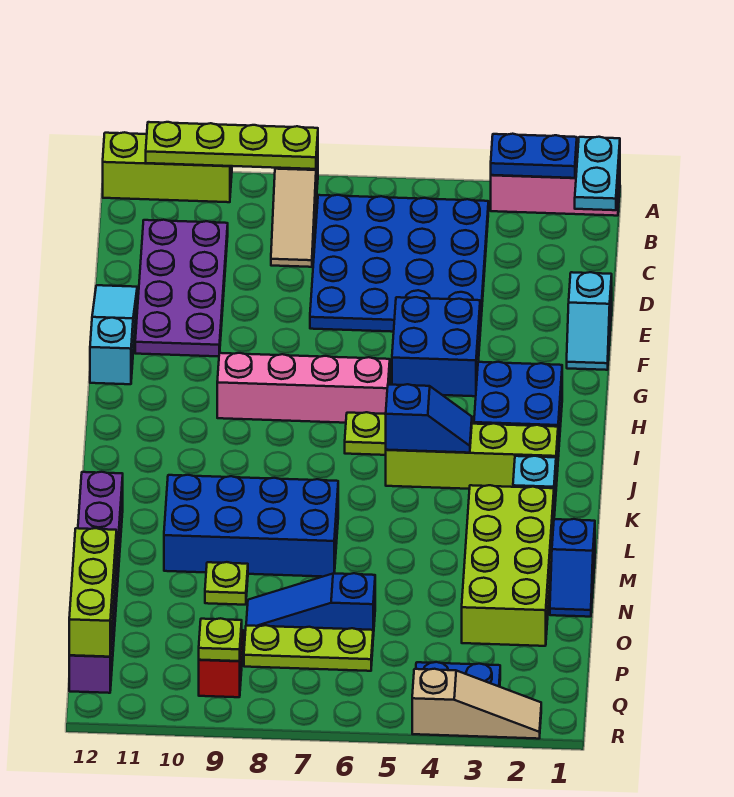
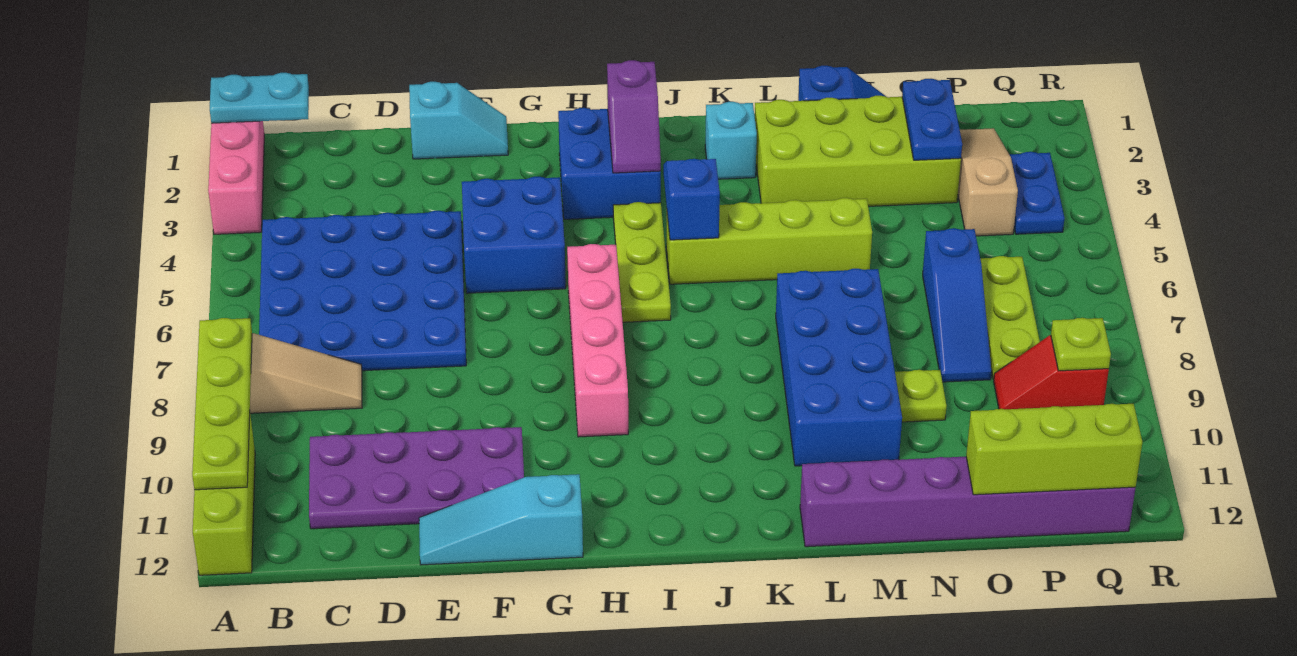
blue 1x2 plate [491,134,577,178] -> blue 1x2 plate moved to [902,79,962,160]
none -> purple 1x2 slope [607,60,661,173]
lime 1x4 brick [386,424,558,489] -> lime 1x4 brick turned to [666,198,872,284]
tan 1x3 slope [412,669,541,739] -> tan 1x3 slope moved to [958,128,1018,236]

